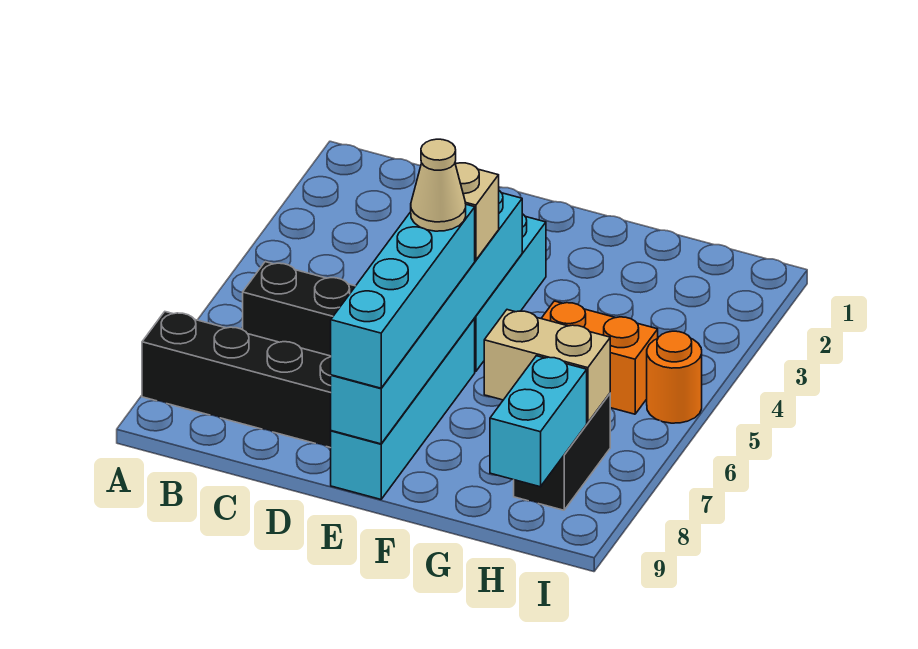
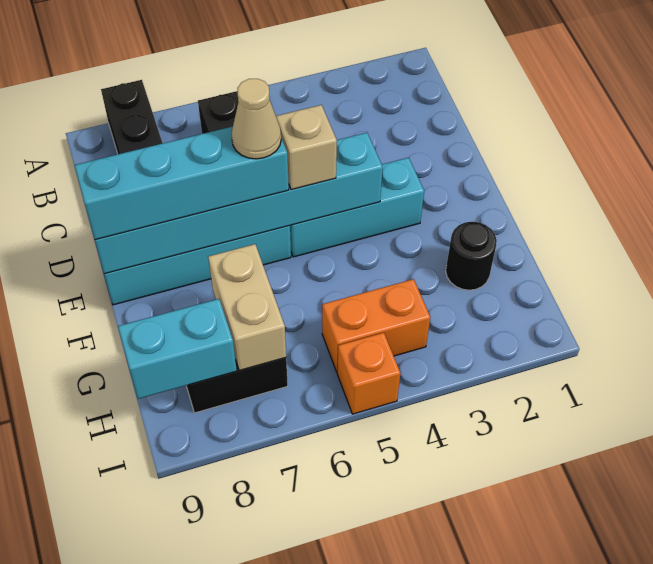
none -> black 1x1 round brick [446,222,497,290]
orange 1x2 brick [541,301,658,414] -> orange 1x2 brick turned to [322,279,430,372]
orange 1x1 round brick [647,331,702,423] -> orange 1x1 brick [337,333,400,414]

